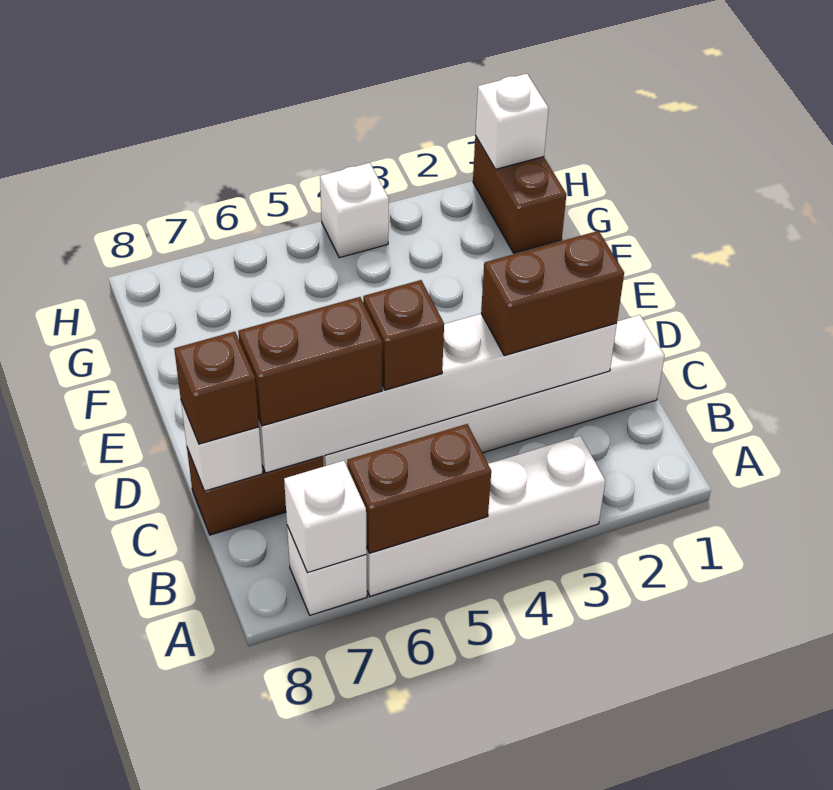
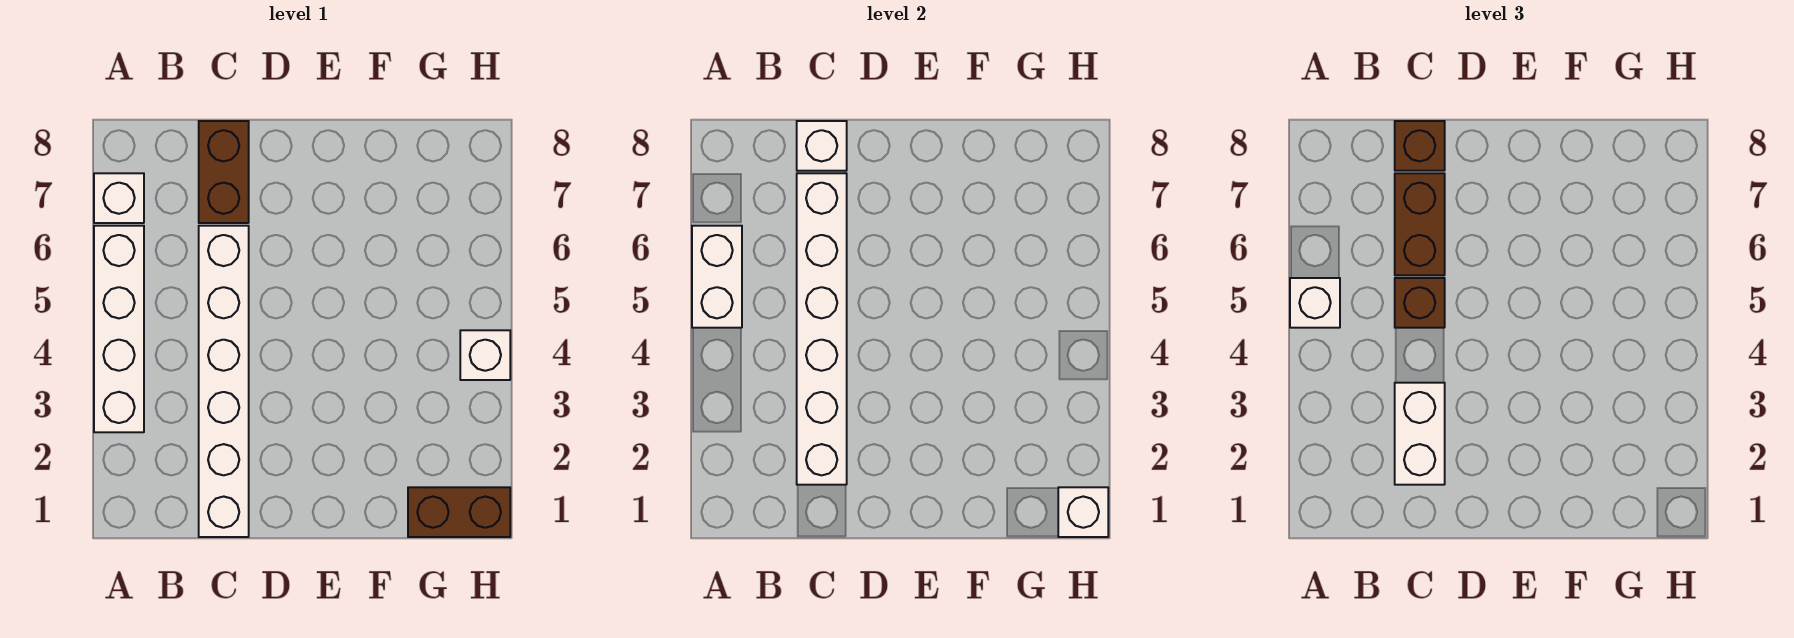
brown 1x2 brick [347,424,491,553] -> white 1x2 brick [692,226,742,328]
white 1x1 brick [284,461,367,573] -> white 1x1 brick moved to [1290,278,1340,328]
brown 1x2 brick [481,231,624,356] -> white 1x2 brick [1395,383,1445,485]

